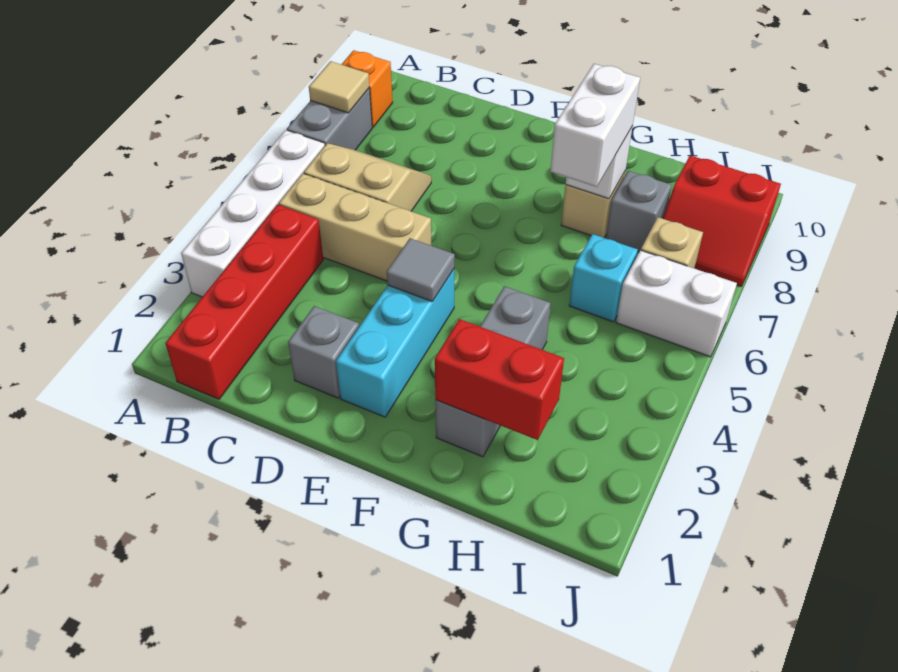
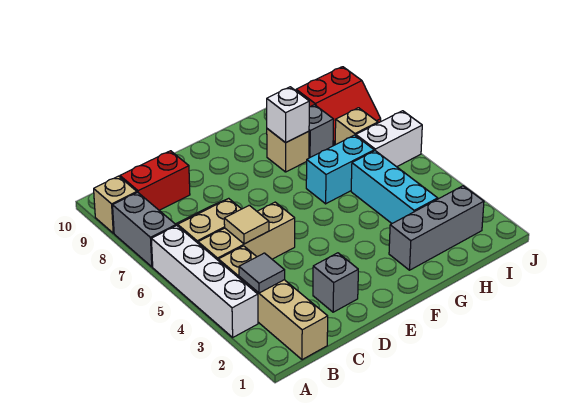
tan 1x1 tile [309,61,369,113] -> tan 1x1 tile moved to [224,205,269,244]
orange 1x1 brick [341,50,393,127] -> tan 1x1 brick [94,176,137,233]
red 1x4 brick [165,205,323,399] -> tan 1x4 brick [218,246,328,360]
cyan 1x3 brick [336,269,454,417] -> cyan 1x3 brick moved to [351,151,438,223]
grey 1x1 tile [387,238,455,301] -> grey 1x1 tile moved to [239,253,285,293]
grey 1x3 brick [435,286,550,457] -> grey 1x3 brick turned to [389,186,484,270]
red 1x2 brick [435,319,564,440] -> red 1x2 brick moved to [120,151,190,210]
white 1x2 brick [550,64,640,187] -> none
cyan 1x1 brick [569,234,638,322] -> cyan 1x2 brick [306,135,374,204]

